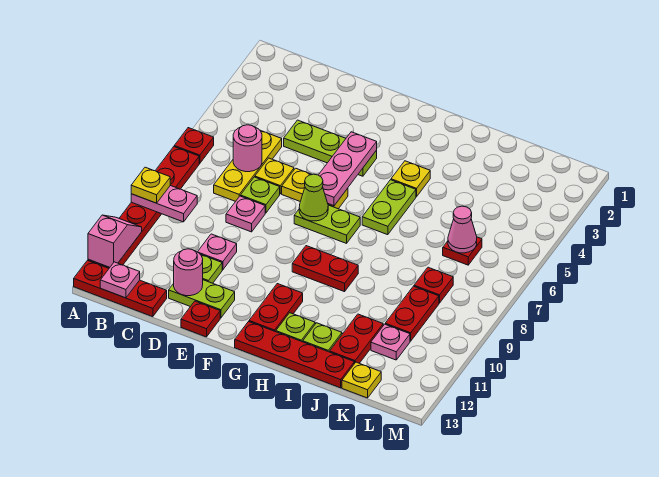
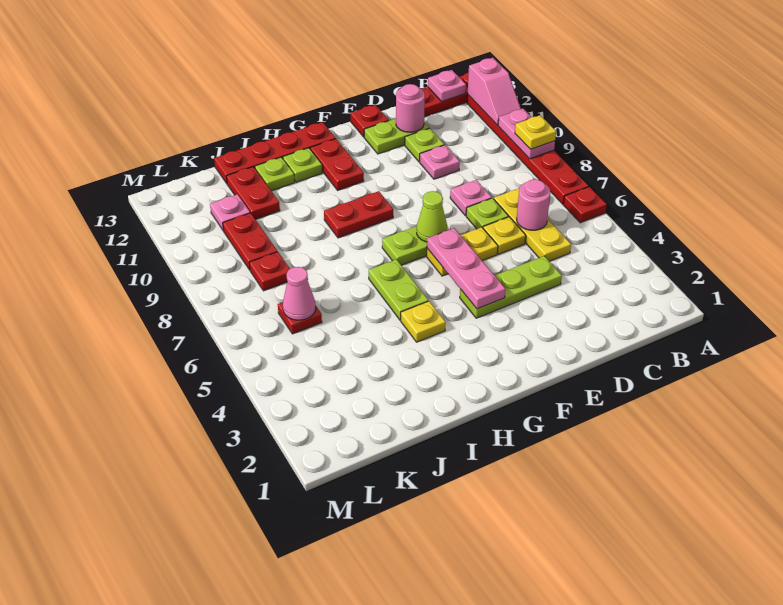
pink 1x2 plate [131,186,197,222] -> pink 1x2 plate turned to [498,109,555,159]
yellow 1x1 plate [342,362,381,398] -> none

